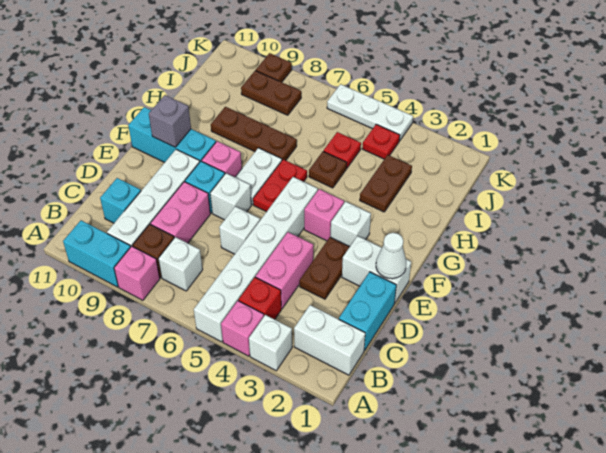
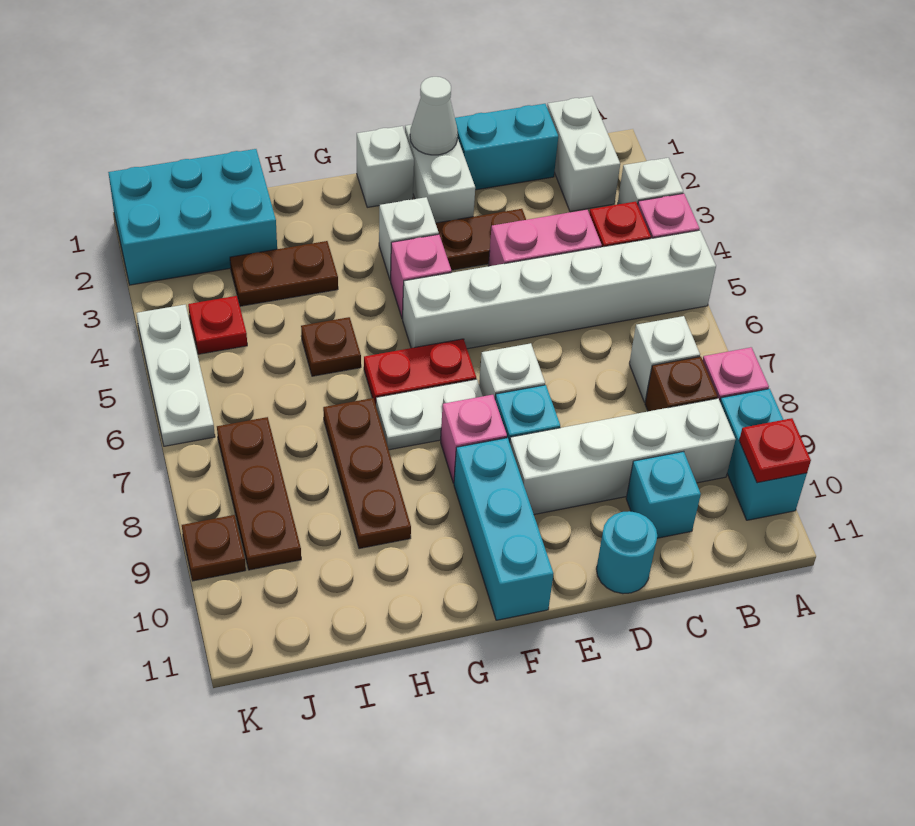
pink 1x2 brick [150,182,210,243] -> none
white 1x1 brick [219,206,260,254] -> white 1x1 brick moved to [357,126,414,207]
none -> cyan 1x1 round brick [596,511,657,594]
grey 1x1 brick [149,95,191,147] -> none
none -> cyan 2x3 brick [108,149,277,285]
red 1x1 plate [324,132,361,168] -> red 1x1 plate moved to [739,418,811,483]
brown 1x2 plate [241,70,301,115] -> brown 1x3 plate [217,417,301,570]

